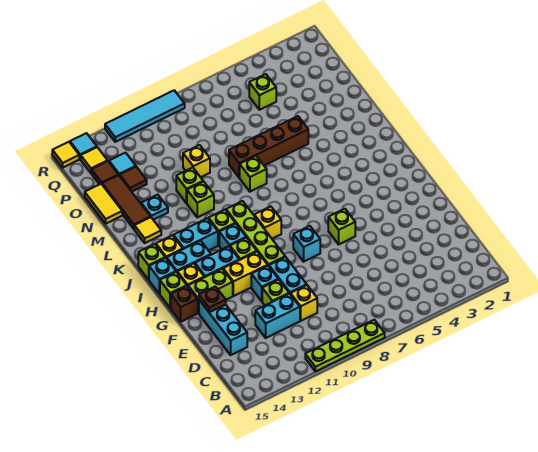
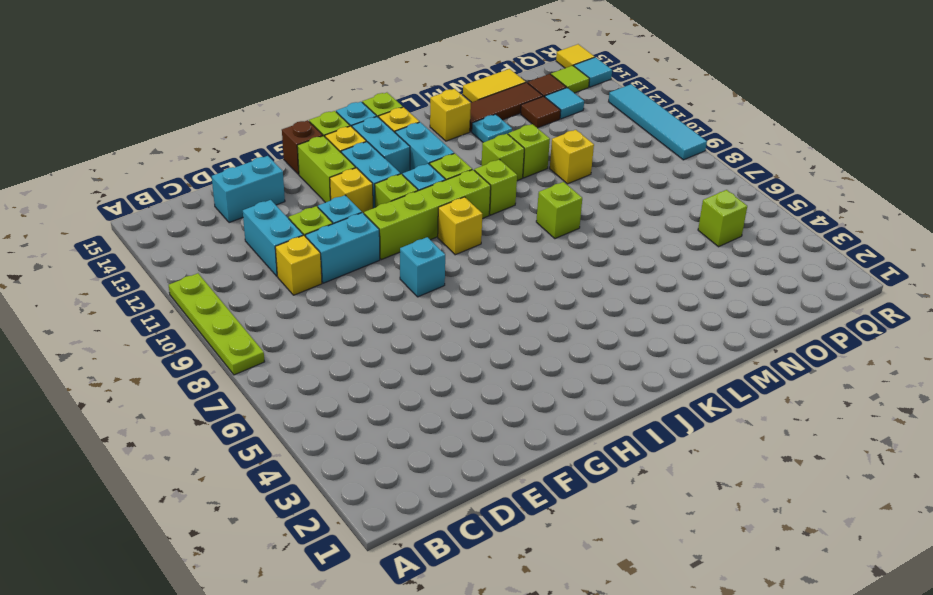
cyan 1x3 brick [199,300,247,355] -> cyan 1x2 brick [212,156,285,223]
brown 1x1 plate [199,286,226,312] -> none
lime 1x1 brick [328,209,355,244] -> lime 1x1 brick moved to [474,159,517,215]
yellow 1x2 brick [223,252,268,296] -> yellow 1x1 brick [330,168,373,214]
yellow 1x1 tile [134,217,161,243] -> yellow 1x1 brick [430,89,471,141]
brown 1x4 brick [229,116,308,178] -> none
yellow 1x1 tile [81,147,107,173] -> lime 1x1 tile [551,66,590,93]

